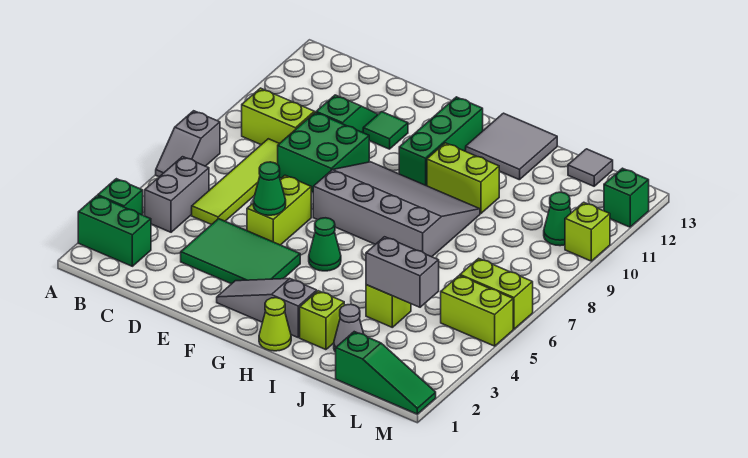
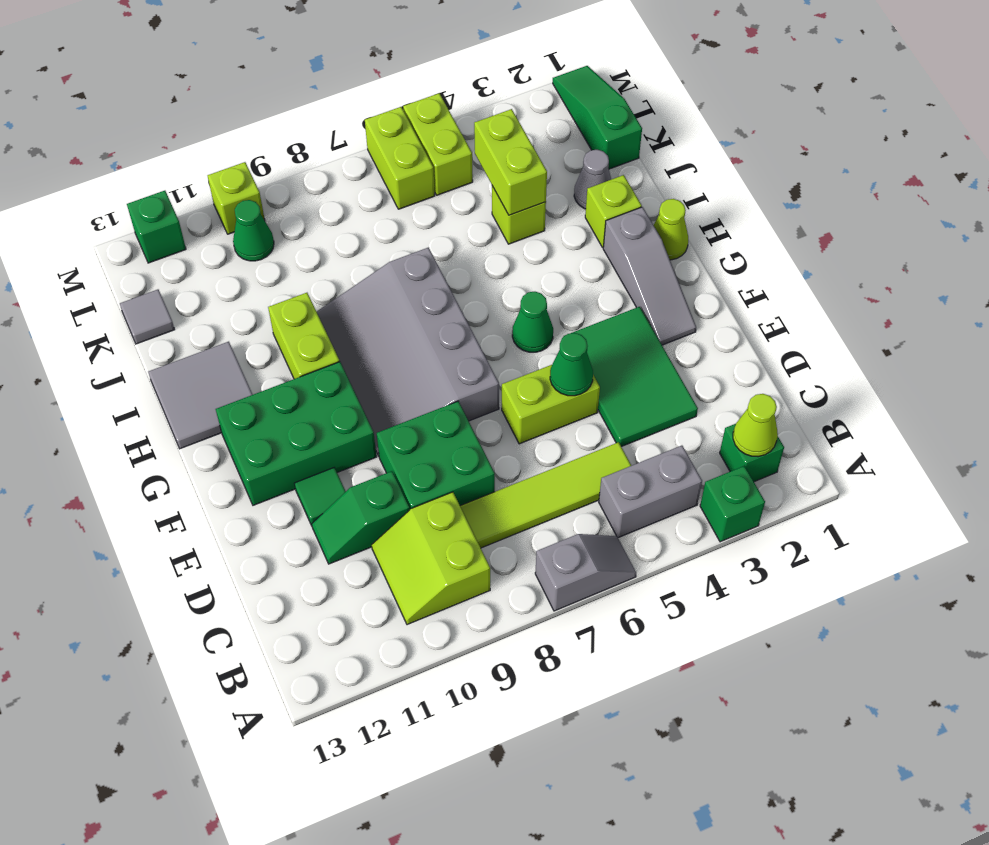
green 1x2 brick [78,196,151,266] -> green 1x1 brick [720,424,784,482]
none -> lime 1x1 cone [733,394,778,457]
green 1x3 brick [399,97,483,186] -> green 2x3 brick [216,362,376,505]
grey 1x2 brick [366,237,439,307] -> lime 1x2 brick [474,109,547,215]

